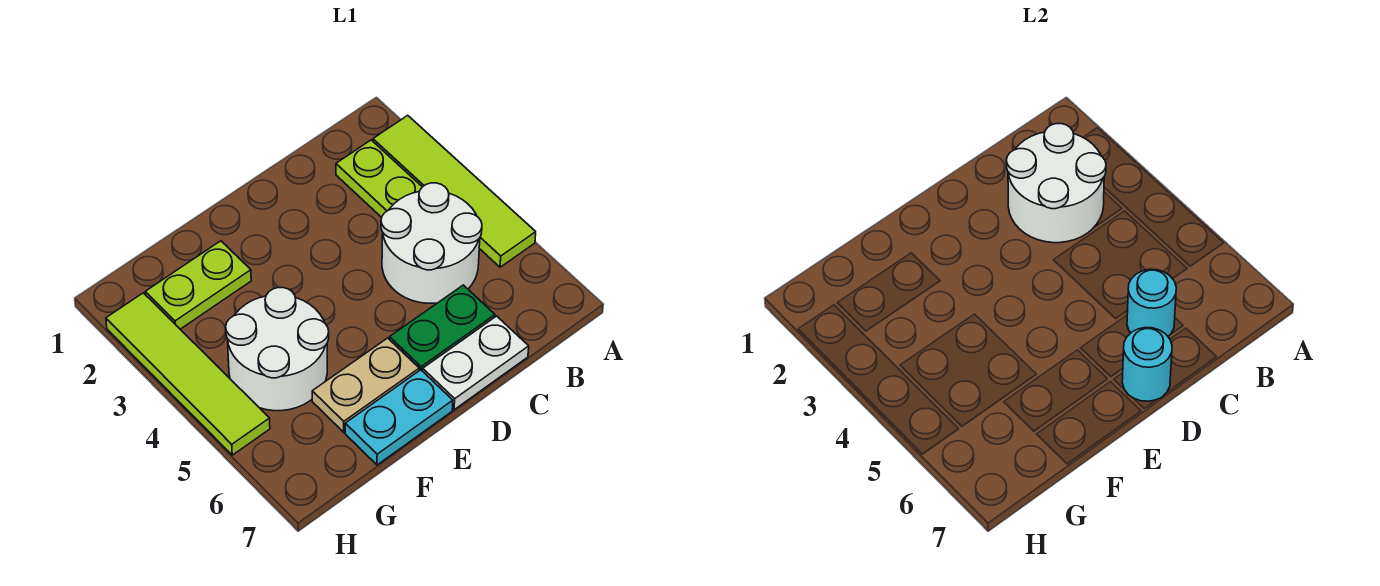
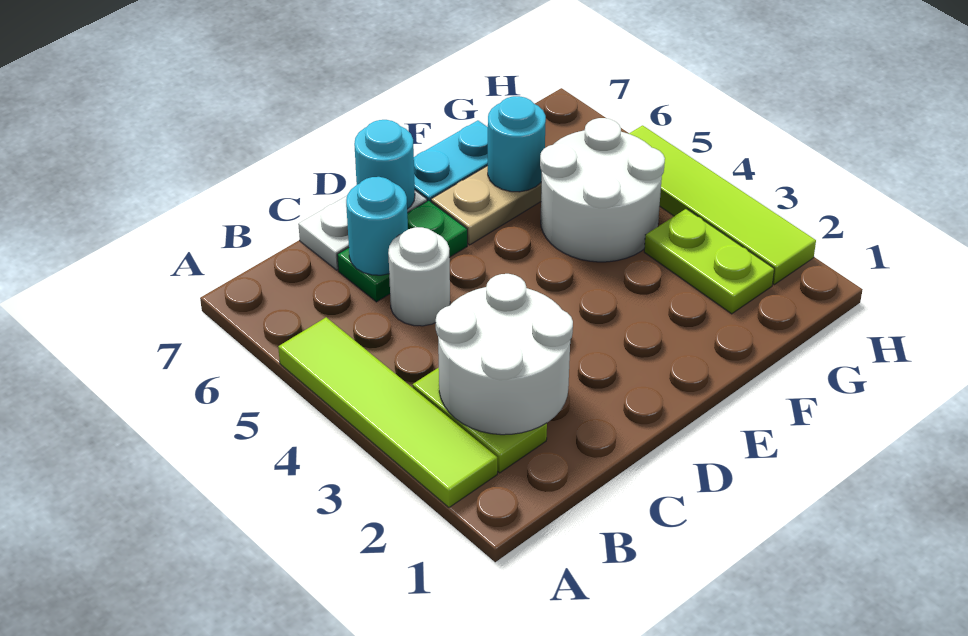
white 2x2 round brick [381,183,482,303] -> white 1x1 round brick [388,227,450,326]
lime 1x2 plate [145,241,251,329] -> lime 1x2 plate turned to [644,209,774,314]
none -> cyan 1x1 round brick [488,96,546,192]

